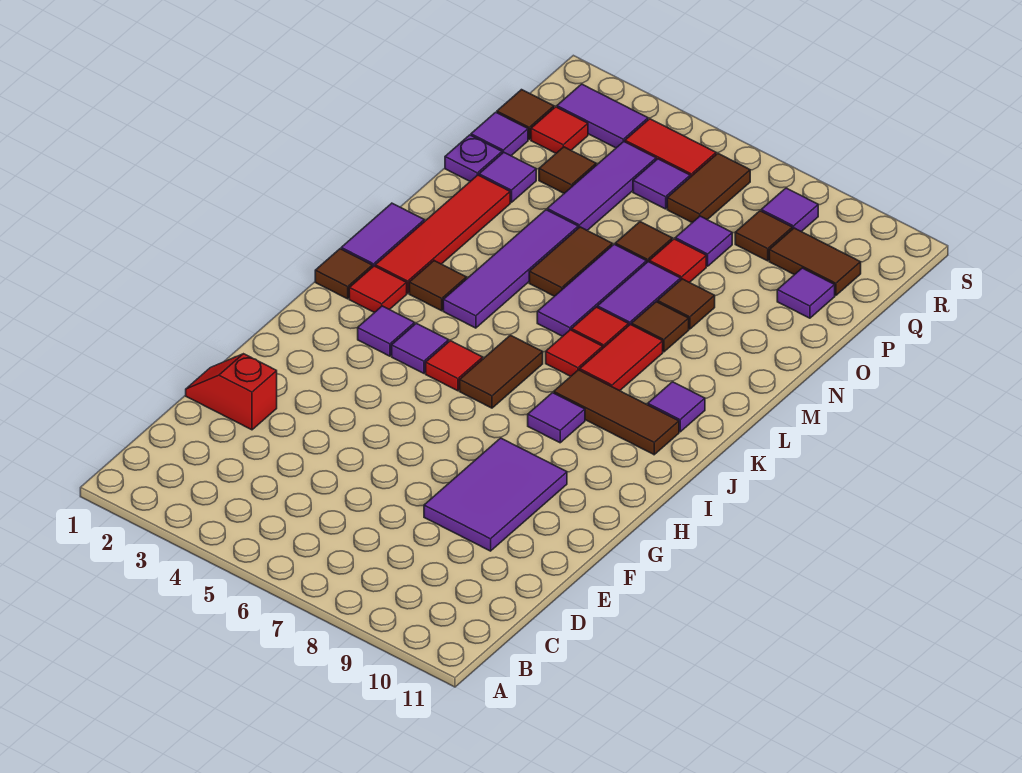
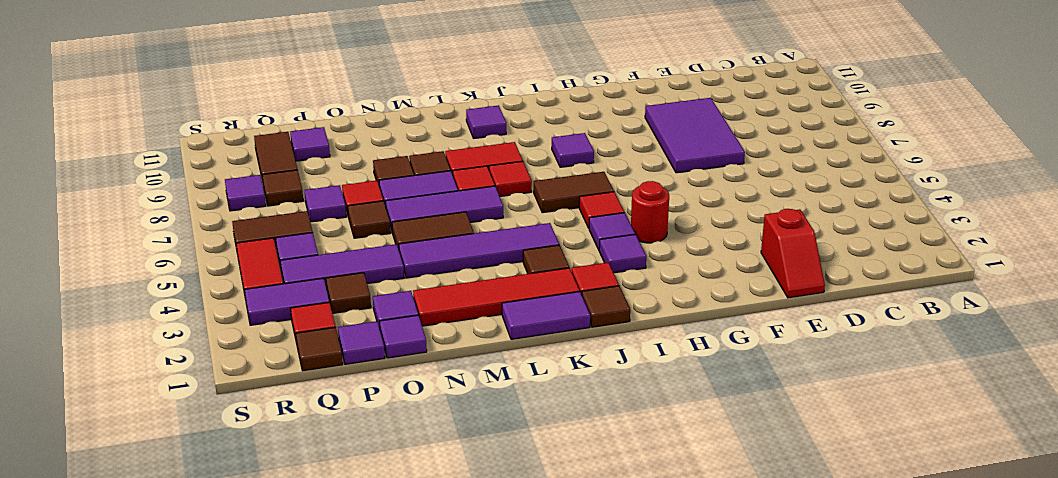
purple 2x3 tile [424,438,567,551] -> purple 2x3 tile turned to [645,98,745,173]
none -> red 1x1 round brick [631,181,669,243]
brown 1x3 tile [554,370,679,455] -> none
purple 1x1 plate [445,135,502,181] -> purple 1x1 tile [379,315,427,358]
purple 1x2 tile [557,84,648,148] -> purple 1x2 tile turned to [244,278,329,325]

